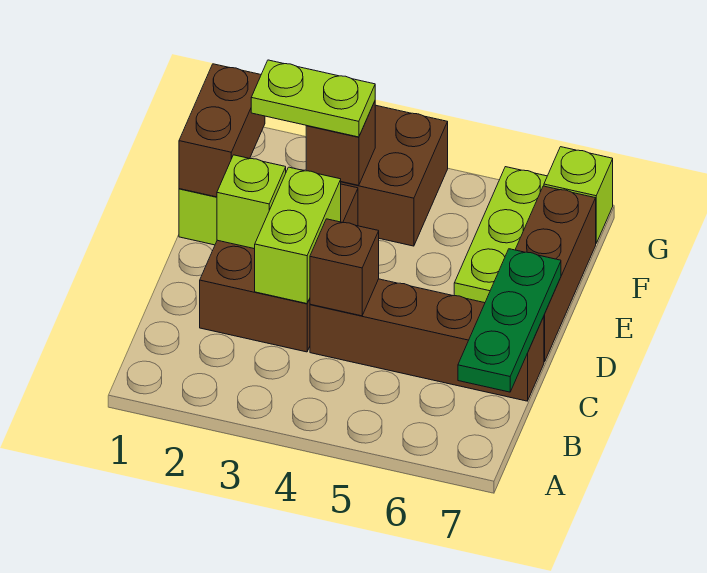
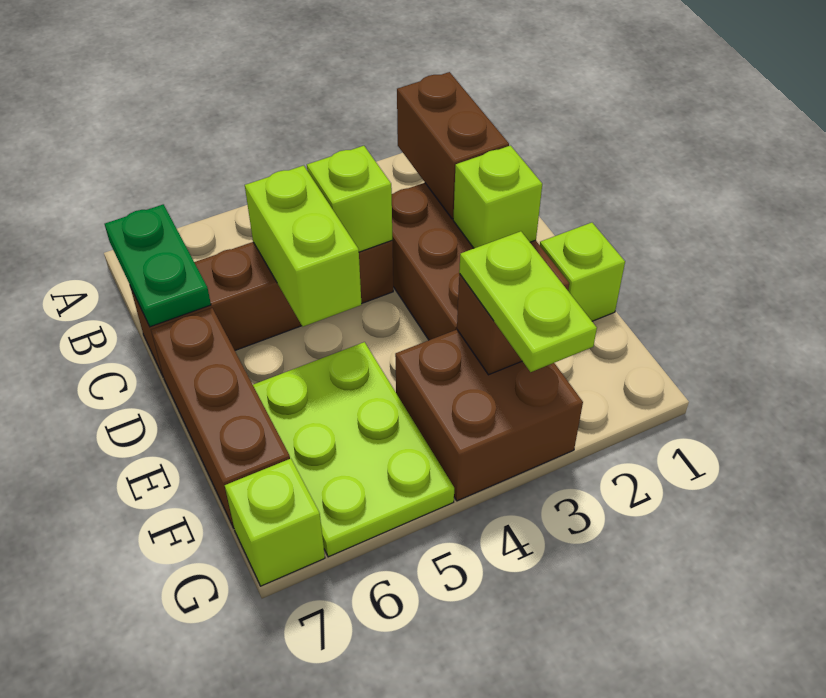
green 1x3 plate [458,249,561,392] -> green 1x2 plate [105,204,211,327]
lime 1x2 brick [255,167,341,304] -> lime 1x2 brick moved to [245,165,361,327]
brown 1x1 brick [310,219,379,316] -> lime 1x1 brick [307,146,392,252]
brown 1x2 brick [179,64,265,197] -> brown 1x2 brick moved to [397,72,509,219]
lime 1x3 plate [454,167,547,303] -> lime 2x3 plate [253,342,454,557]
lime 1x2 plate [251,60,375,137] -> lime 1x2 plate turned to [459,231,597,372]

